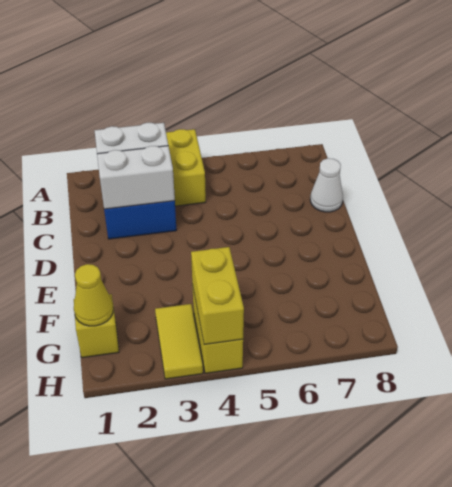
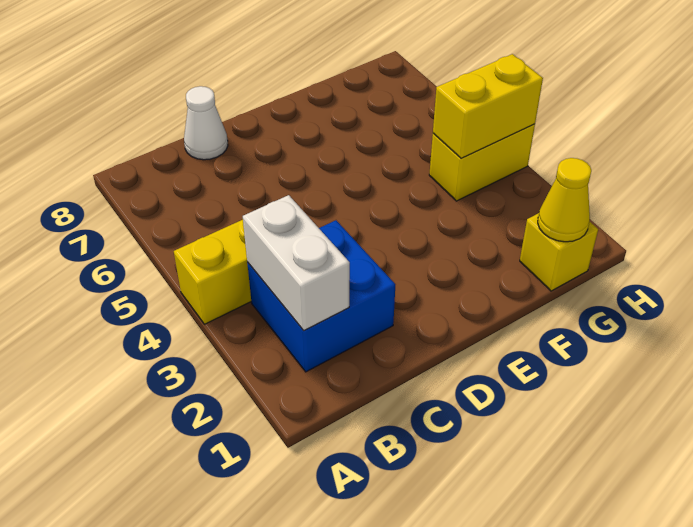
white 1x2 brick [97,146,175,209] -> none
yellow 1x2 tile [155,304,203,379] -> none

